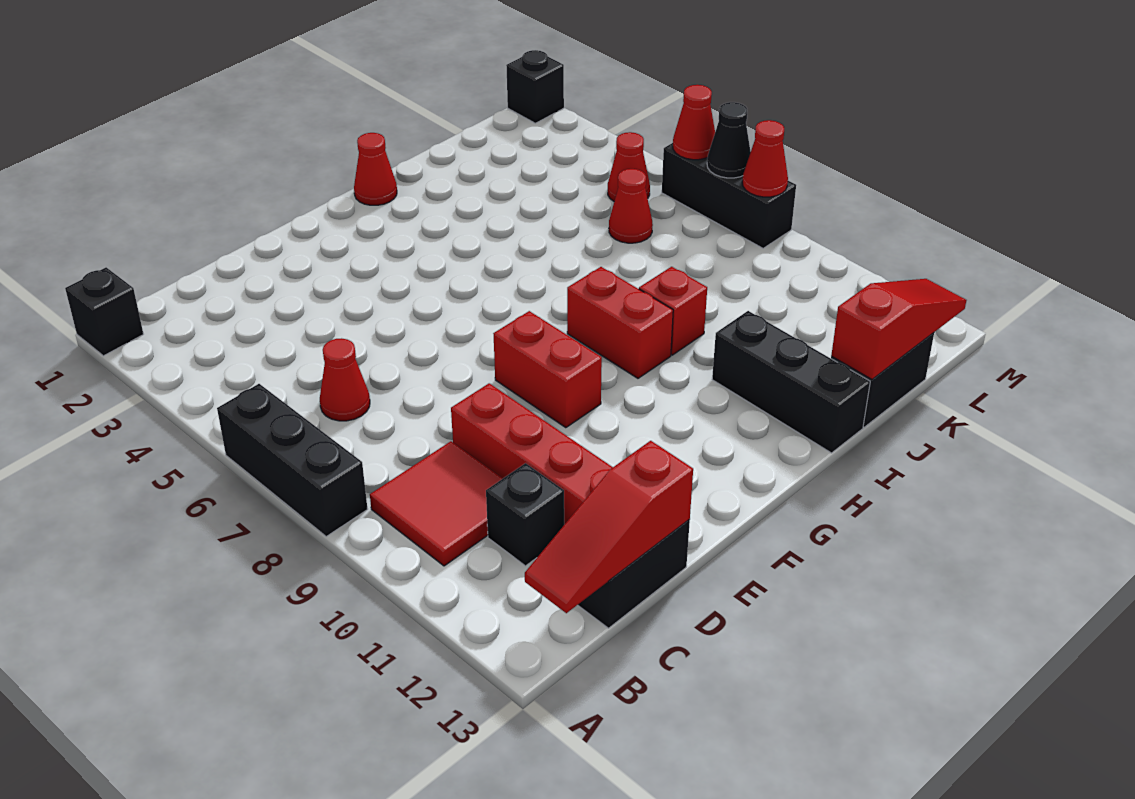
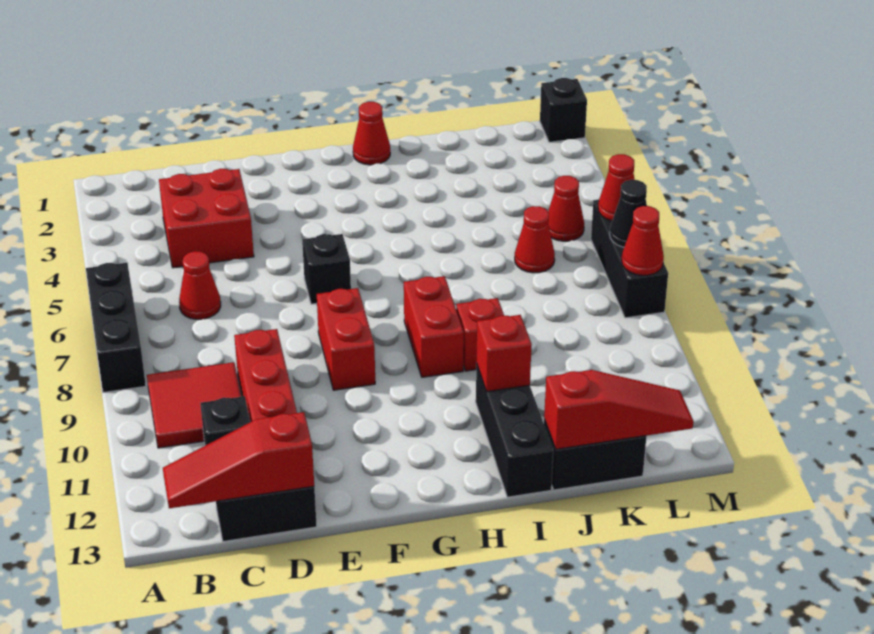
black 1x1 brick [65,267,143,356] -> black 1x1 brick moved to [302,234,351,304]
none -> red 2x2 brick [159,169,254,268]
none -> red 1x1 brick [476,315,532,392]

